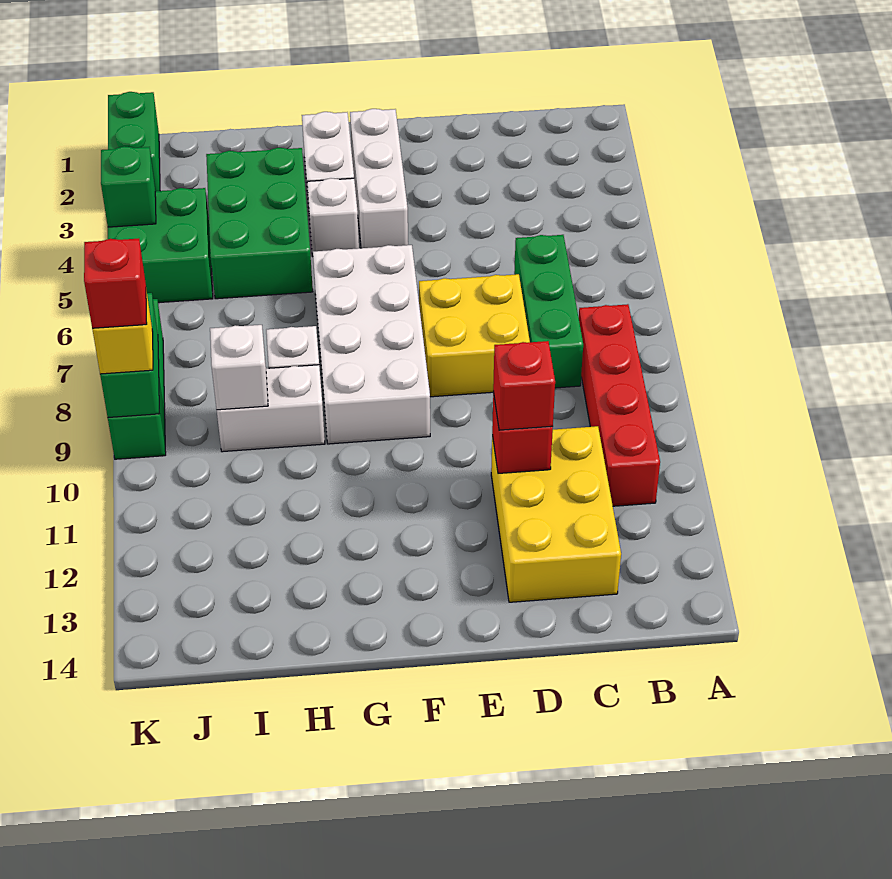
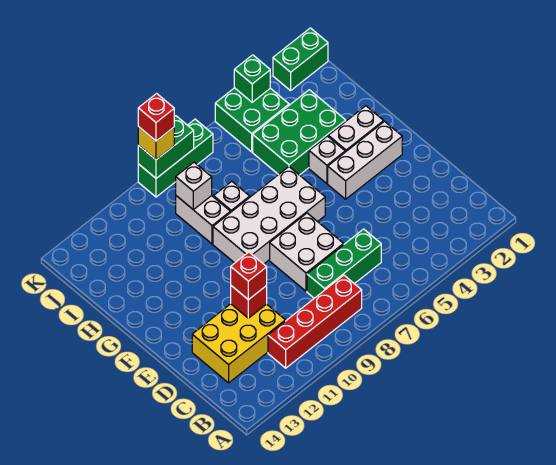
yellow 2x2 brick [419,274,530,397] -> white 2x2 brick [270,213,344,291]

